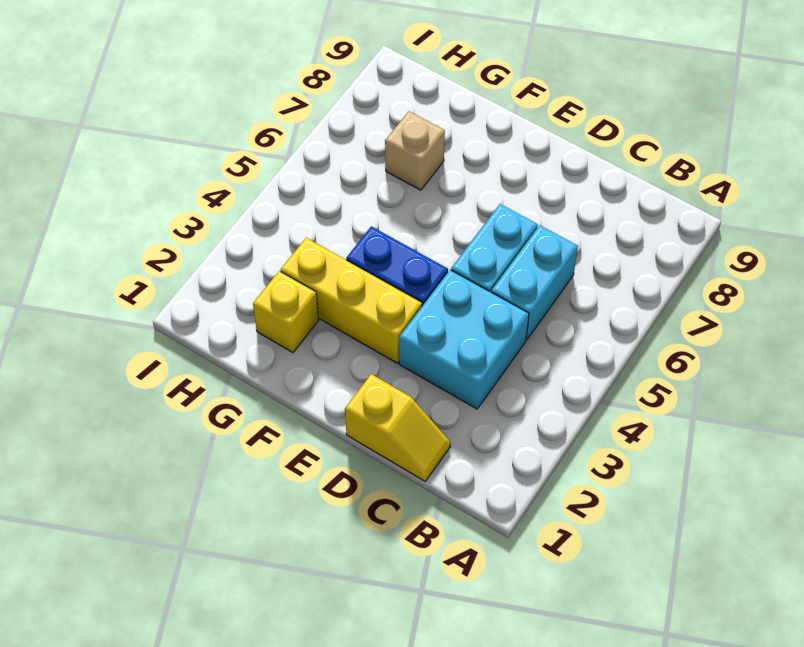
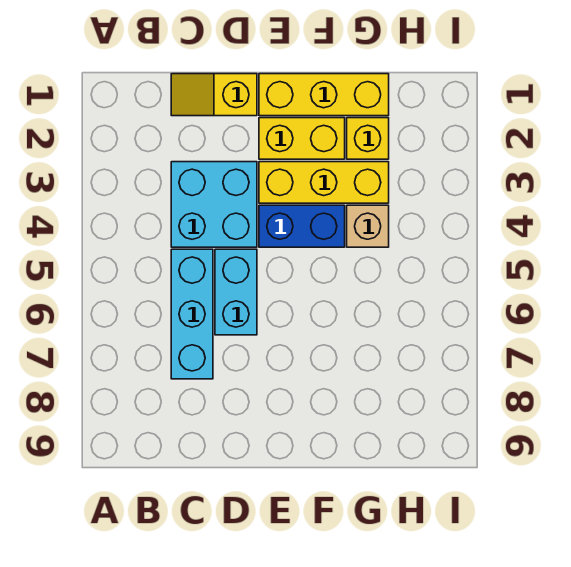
cyan 1x2 brick [491,225,578,340] -> cyan 1x3 brick [171,249,213,379]
none -> yellow 1x3 brick [259,74,389,116]
none -> yellow 1x2 brick [259,118,345,159]
tan 1x1 brick [385,111,445,190] -> tan 1x1 brick moved to [347,205,389,247]

